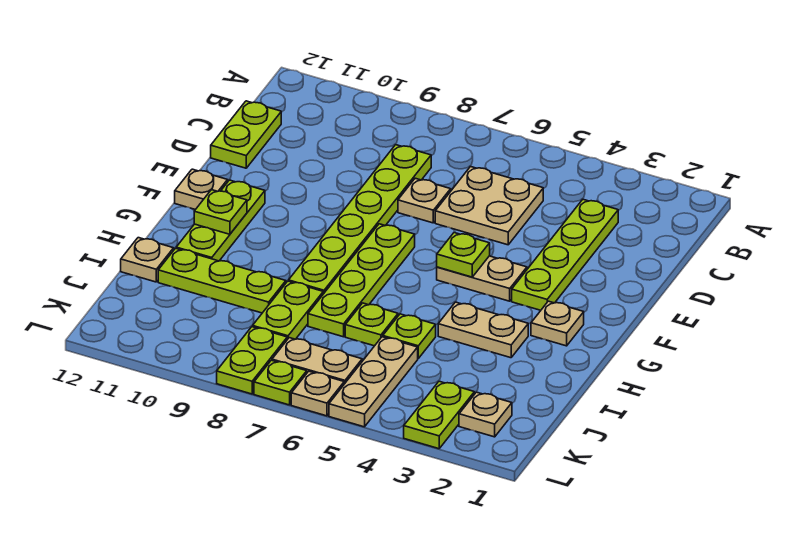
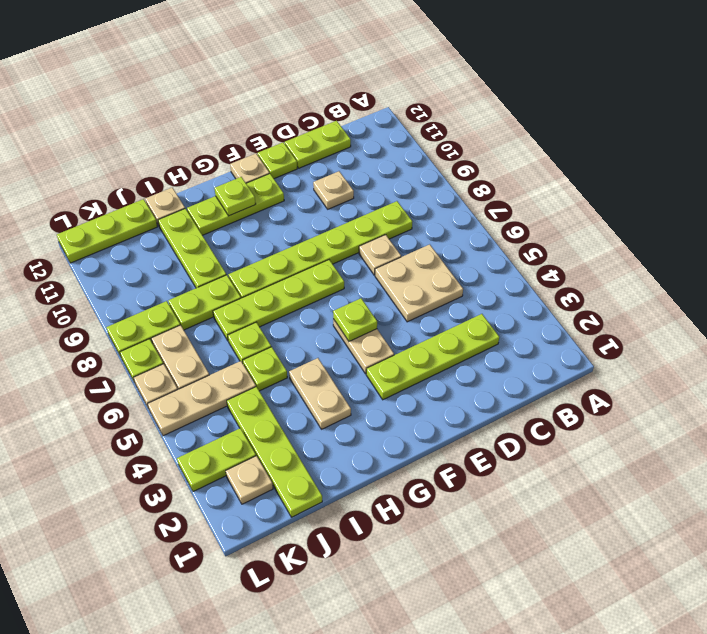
none -> lime 1x1 plate [258,142,297,179]
tan 1x1 plate [531,301,584,346] -> tan 1x1 plate moved to [313,171,354,209]
none -> lime 1x4 plate [227,387,322,517]
none -> lime 1x3 plate [57,199,157,263]

